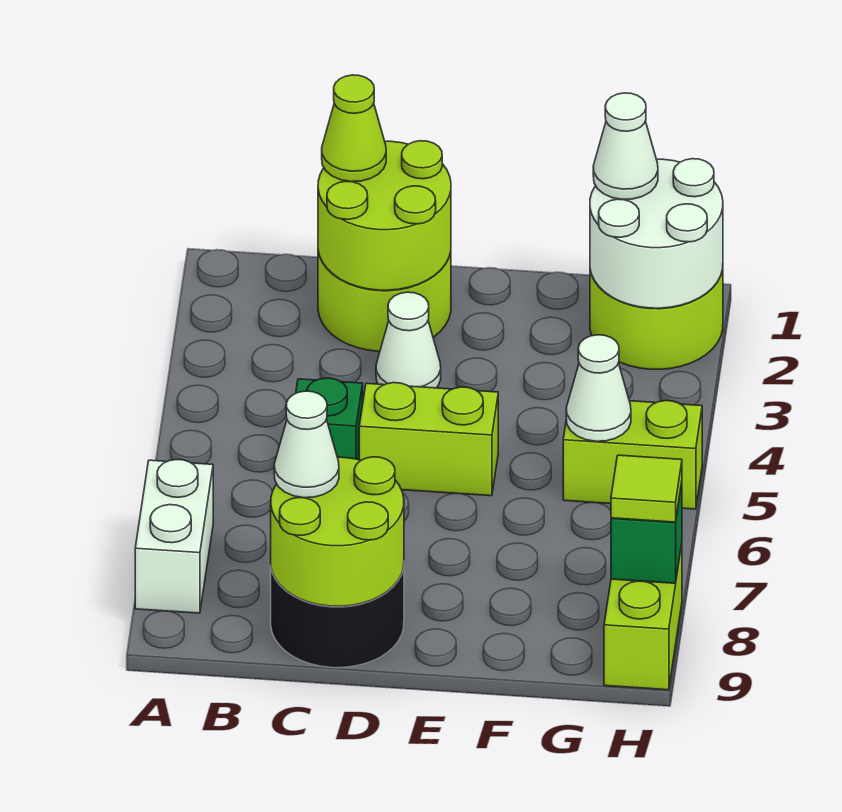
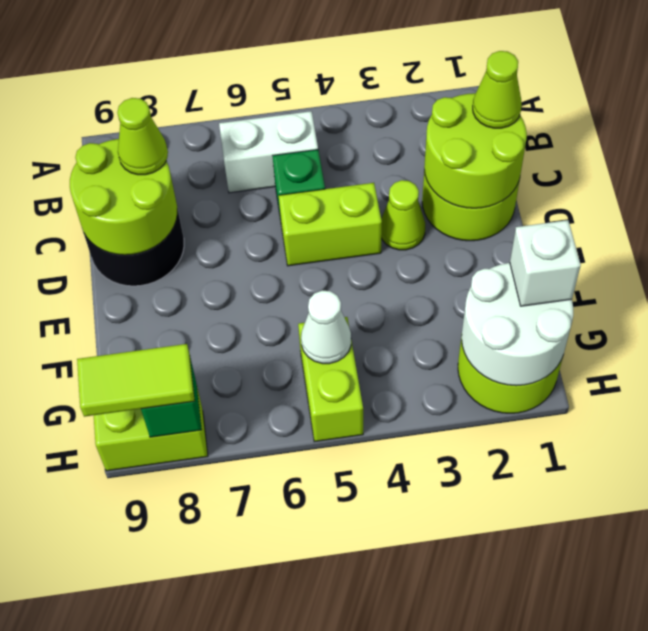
white 1x2 brick [135,459,213,613] -> white 1x2 brick moved to [219,111,318,193]
white 1x1 cone [274,391,339,498] -> lime 1x1 cone [117,98,168,175]
white 1x1 cone [376,292,441,388] -> lime 1x1 cone [381,180,425,250]
lime 1x2 brick [359,383,498,496] -> lime 1x2 brick turned to [279,183,382,266]
white 1x1 cone [593,93,658,199] -> white 1x1 brick [510,220,581,306]
lime 1x1 tile [611,455,682,522] -> lime 1x2 tile [77,344,195,417]

